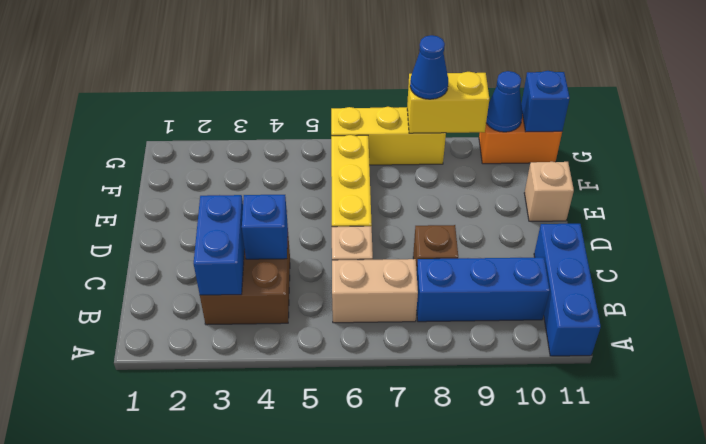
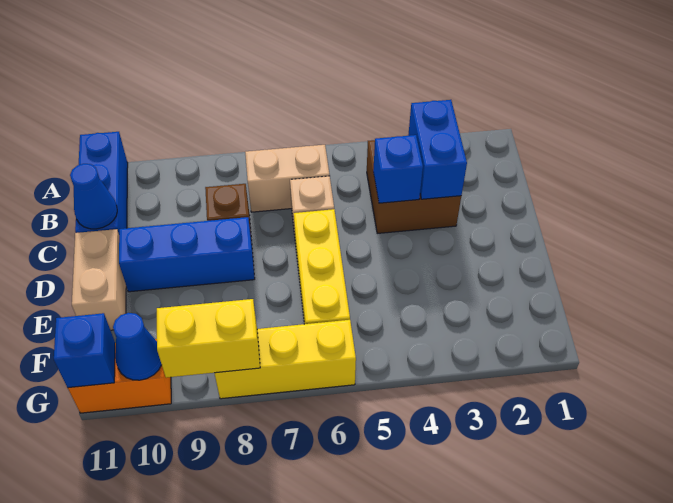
blue 1x3 brick [417,257,550,322] -> blue 1x3 brick moved to [119,217,255,292]
tan 1x1 brick [524,162,574,221] -> tan 1x2 brick [72,229,126,330]
blue 1x1 cone [410,35,448,99] -> blue 1x1 cone moved to [70,164,117,229]

